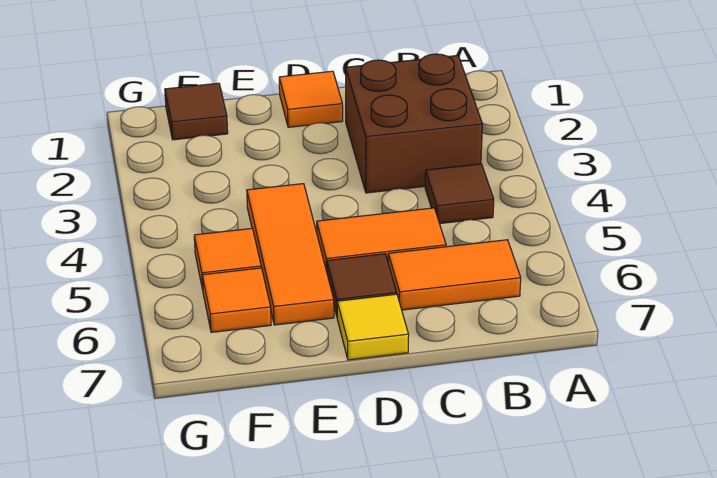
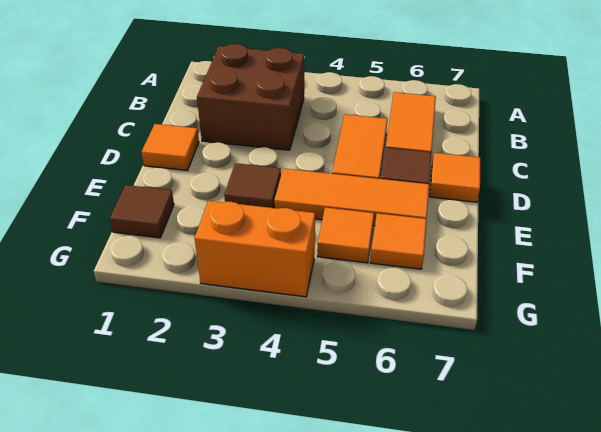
brown 1x1 tile [425,164,494,224] -> brown 1x1 tile moved to [224,163,281,208]
yellow 1x1 tile [337,294,409,360] -> orange 1x1 tile [430,153,480,202]
none -> orange 1x2 brick [195,201,315,297]

